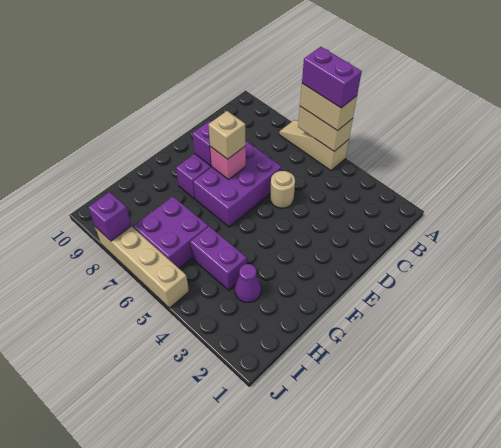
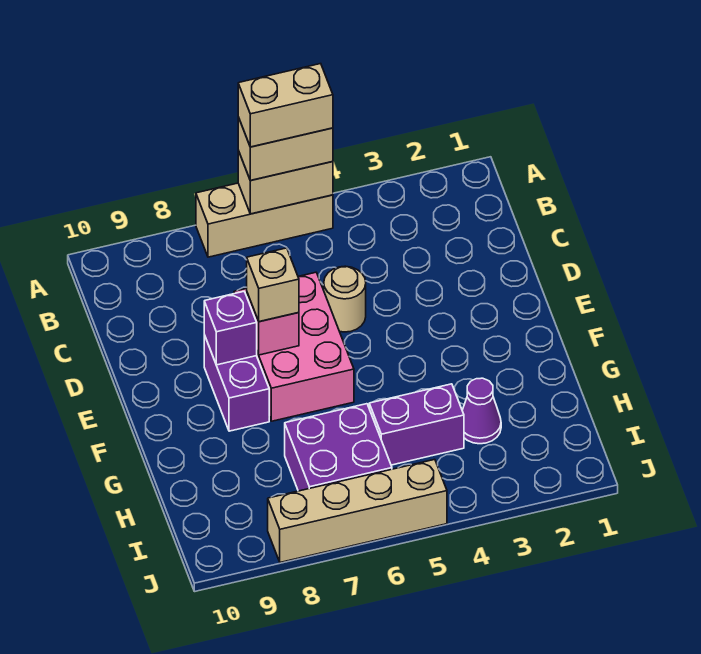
tan 1x3 slope [279,120,349,171] -> tan 1x3 brick [196,183,333,257]
purple 1x2 brick [302,47,362,108] -> tan 1x2 brick [238,64,333,147]
purple 2x3 brick [193,141,281,227] -> pink 2x3 brick [234,272,354,421]
purple 1x1 brick [88,192,131,241] -> none

